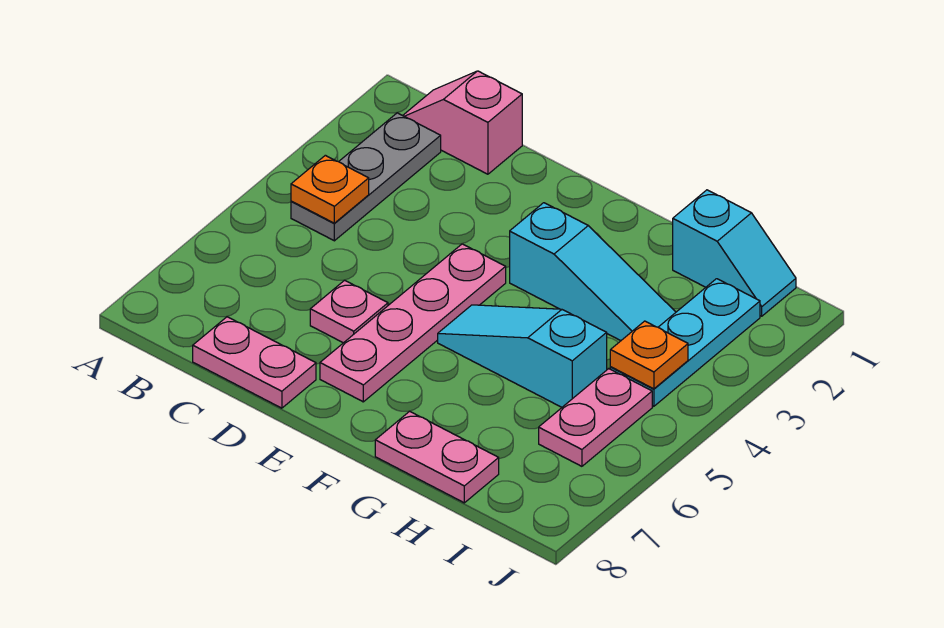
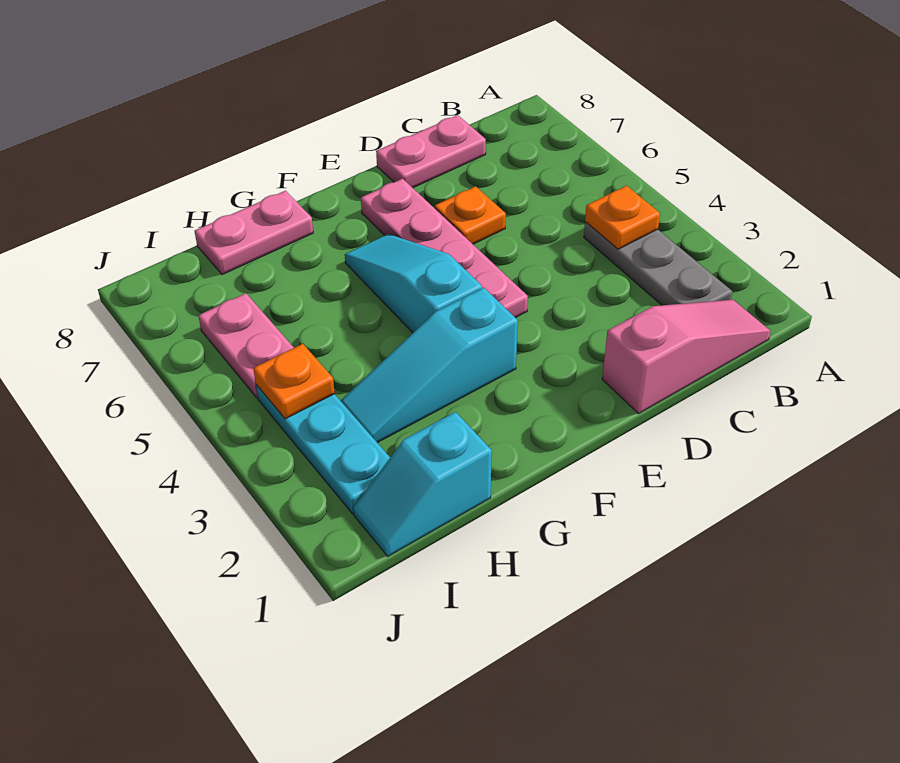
pink 1x2 slope [403,71,522,174] -> pink 1x3 slope [602,300,771,413]
pink 1x1 plate [310,280,388,343] -> orange 1x1 plate [435,186,506,244]
cyan 1x3 slope [438,305,607,407] -> cyan 1x3 slope turned to [345,234,482,333]

